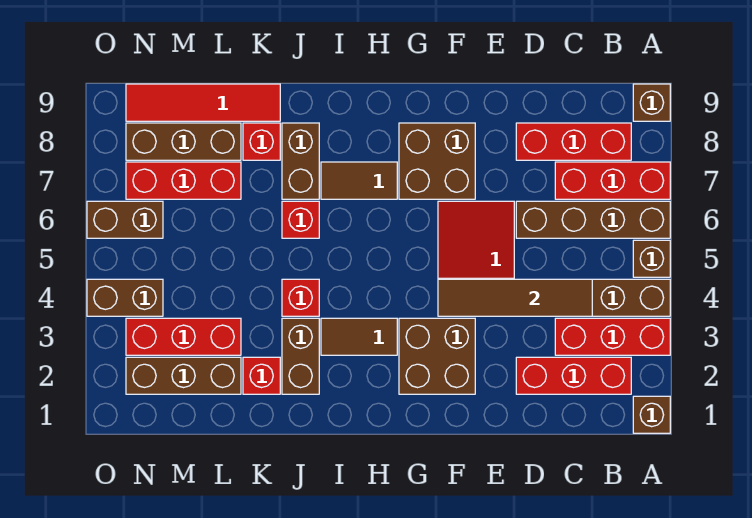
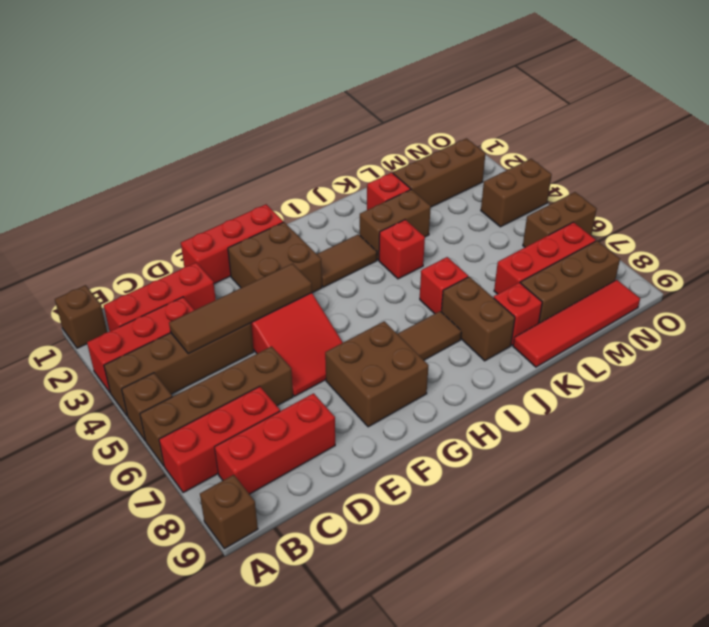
brown 1x2 brick [282,318,319,394] -> brown 1x2 brick turned to [360,189,431,260]
red 1x3 brick [126,318,241,355] -> red 1x3 brick moved to [181,204,283,284]

